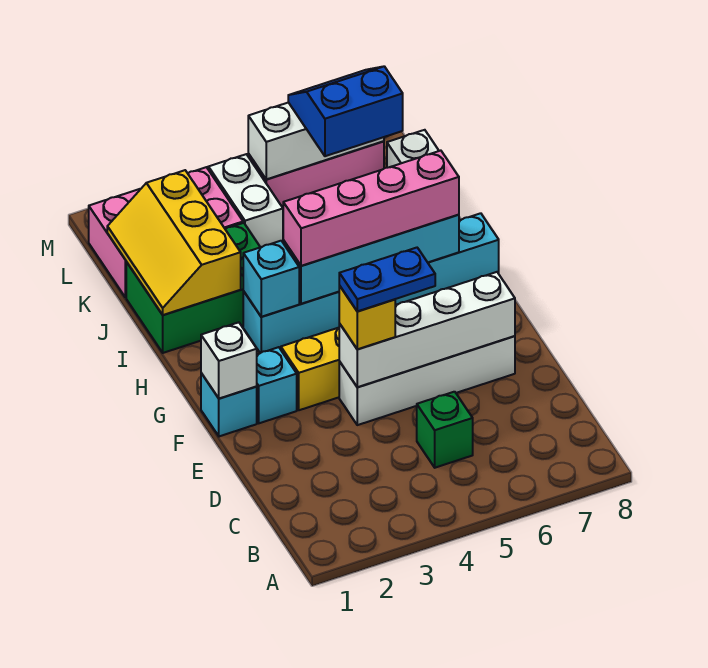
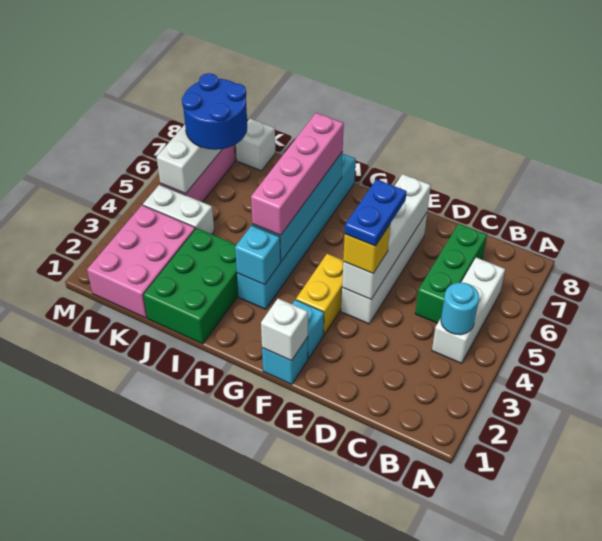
none -> white 1x3 brick [432,257,505,363]
none -> cyan 1x1 round brick [441,283,479,335]
green 1x1 brick [417,392,473,468] -> green 1x3 brick [415,224,487,323]
yellow 2x3 slope [107,170,241,315] -> none
blue 2x2 slope [288,66,403,156] -> blue 2x2 round brick [182,73,247,150]

